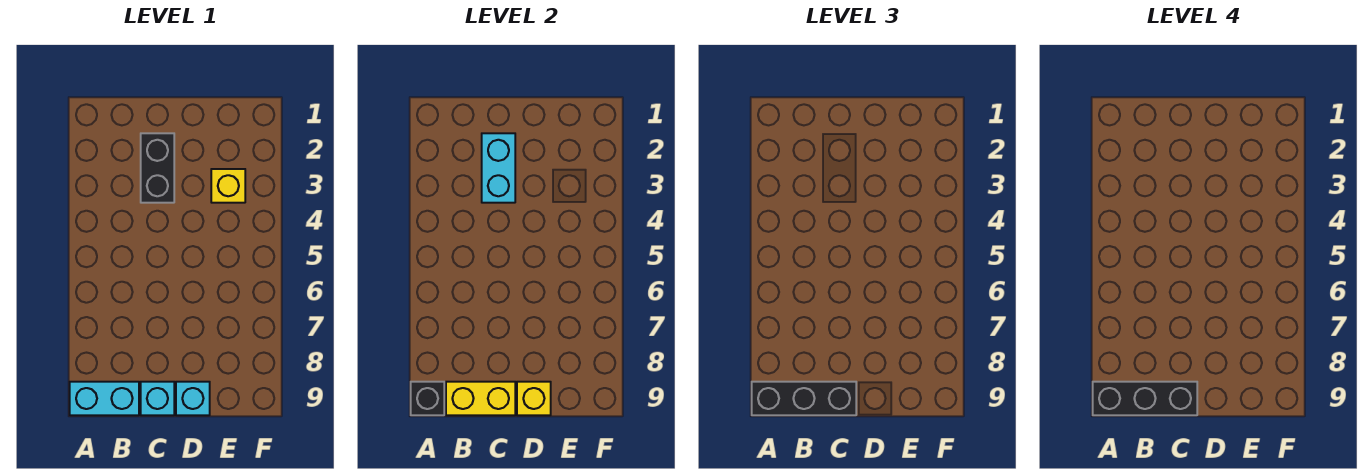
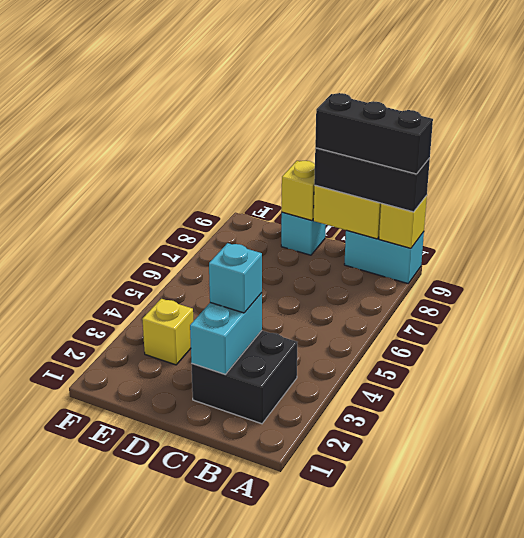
black 1x1 brick [411,382,444,415] -> yellow 1x1 brick [379,195,427,248]
black 1x2 brick [141,133,174,203] -> black 2x2 brick [191,331,297,424]
cyan 1x1 brick [141,382,174,415] -> cyan 1x1 brick moved to [209,243,262,313]

